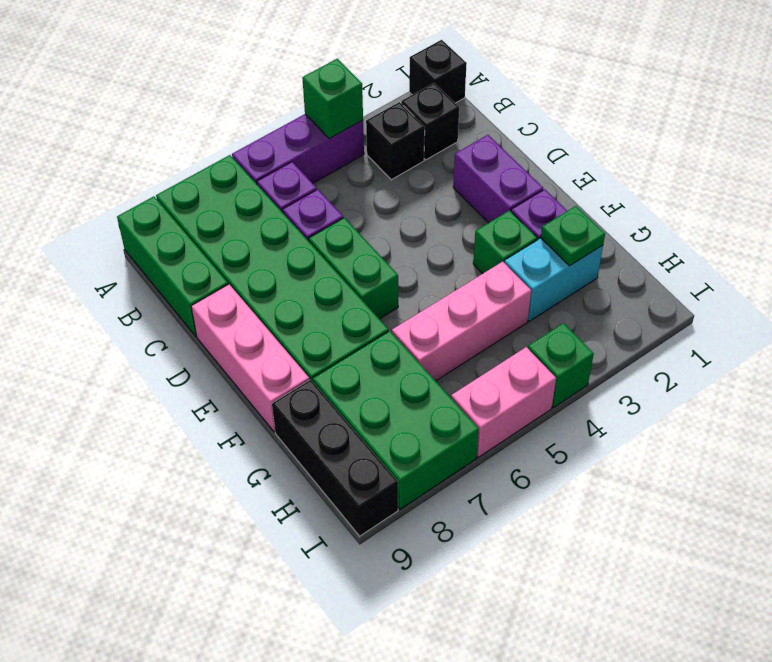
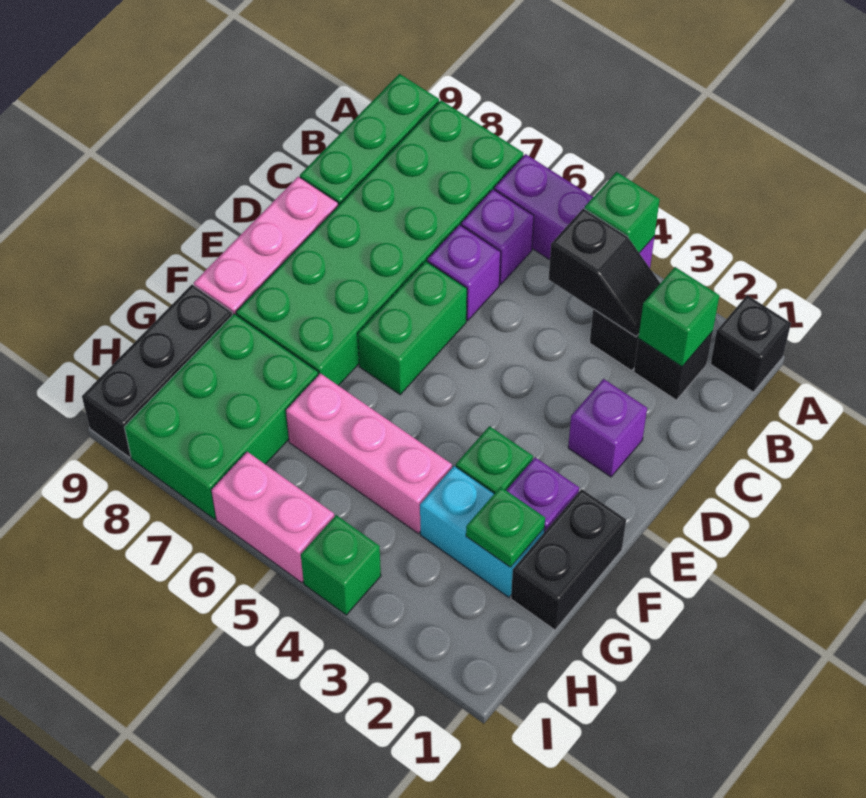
none -> green 1x1 brick [639,267,719,367]
none -> black 1x2 slope [549,208,660,337]
purple 1x2 brick [453,135,543,223] -> purple 1x1 brick [568,379,647,477]
none -> black 1x2 brick [511,489,626,630]

